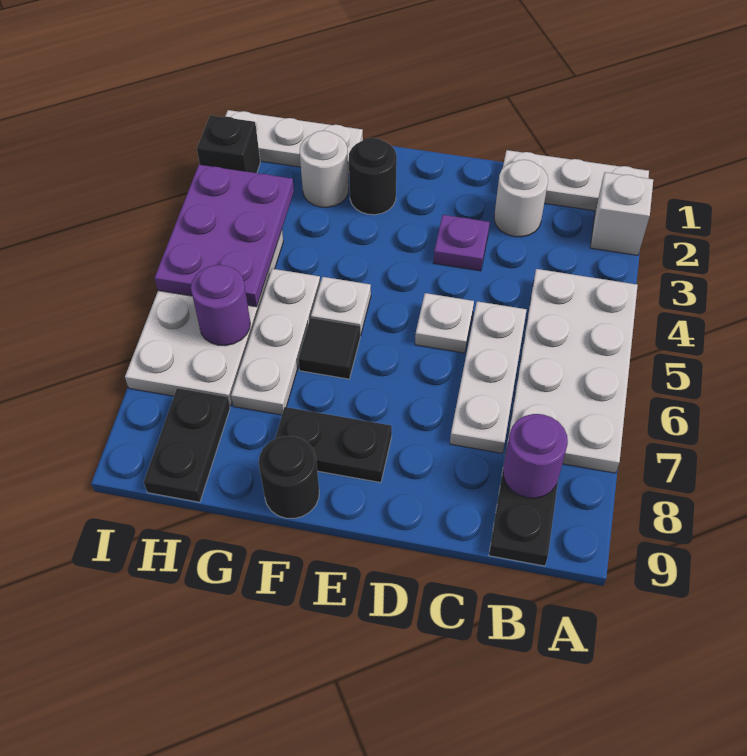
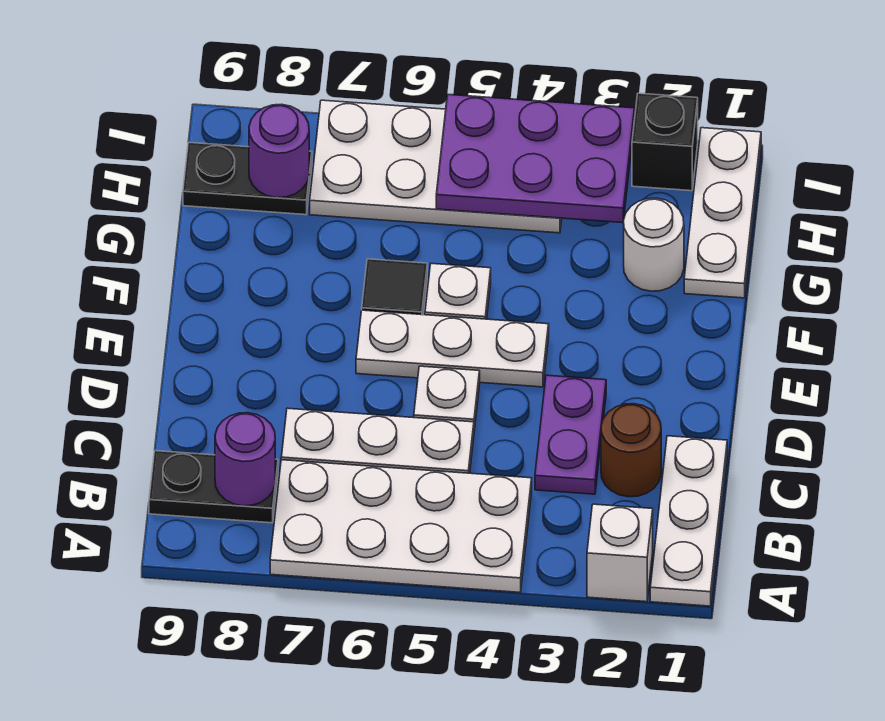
white 1x1 round brick [494,160,548,237] -> brown 1x1 round brick [601,404,661,497]
purple 1x1 plate [434,215,490,271] -> purple 1x2 plate [535,375,606,494]
black 1x2 plate [275,407,392,483] -> none
black 1x1 round brick [349,138,397,215] -> none
black 1x1 round brick [259,436,319,519] -> none
white 1x3 plate [231,269,320,415] -> white 1x3 plate moved to [356,310,549,387]
purple 1x1 round brick [191,265,250,346] -> purple 1x1 round brick moved to [249,104,309,198]

